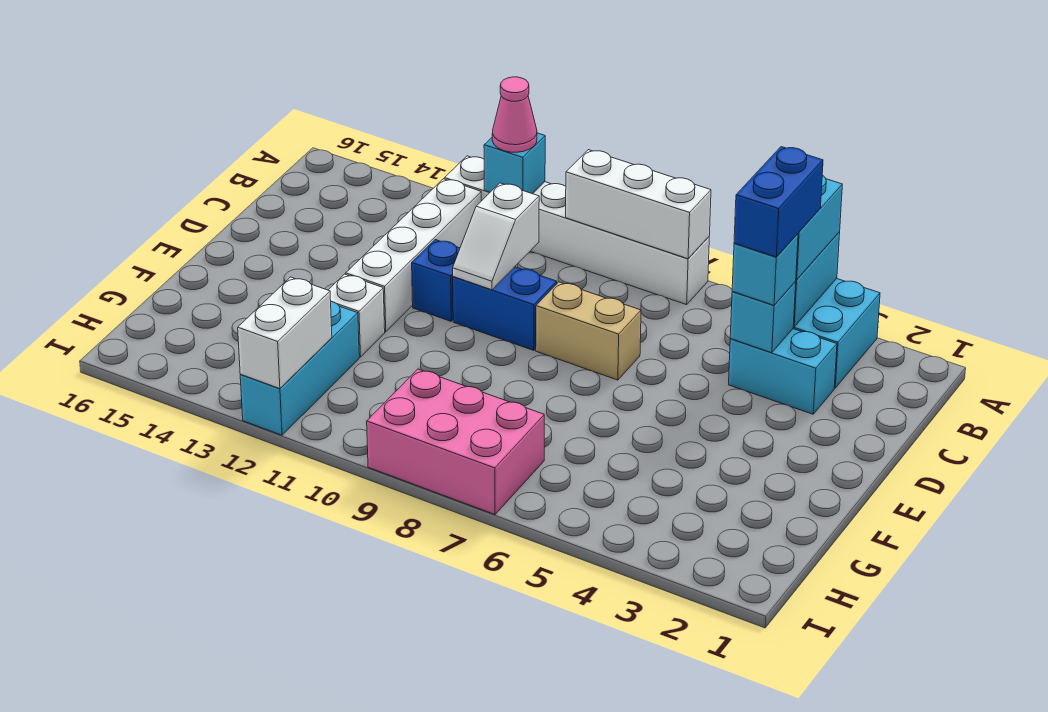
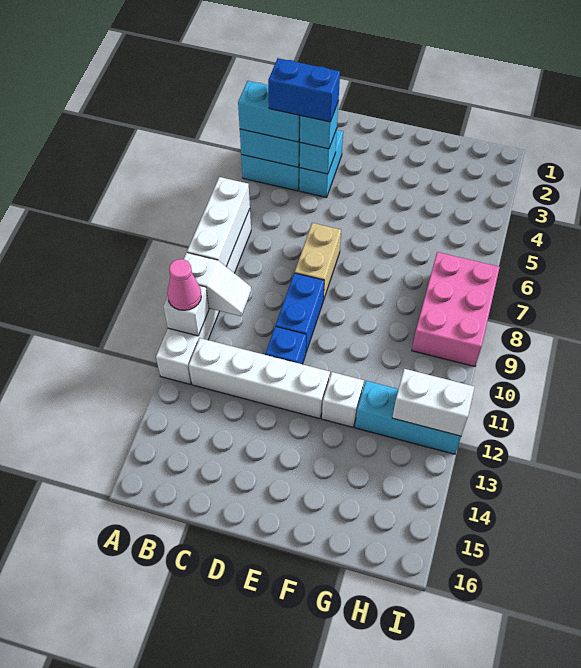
cyan 1x1 brick [484,133,545,194] -> white 1x1 brick [163,286,209,336]
white 1x2 slope [453,183,539,290] -> white 1x2 slope moved to [184,253,251,316]

